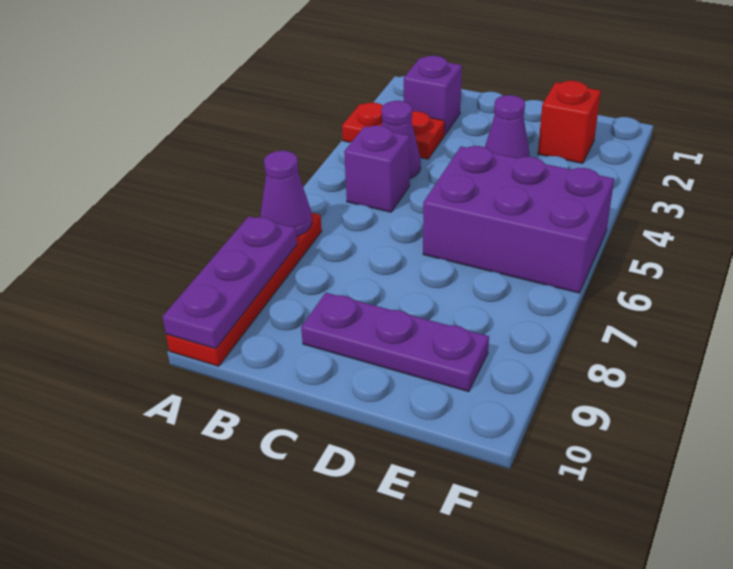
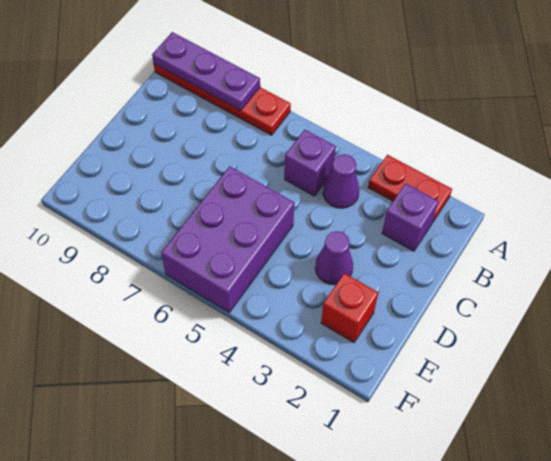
red 1x2 plate [342,103,445,159] -> red 1x2 plate turned to [368,155,452,223]
purple 1x1 cone [260,151,312,237] -> none
purple 1x3 plate [301,293,489,392] -> none

